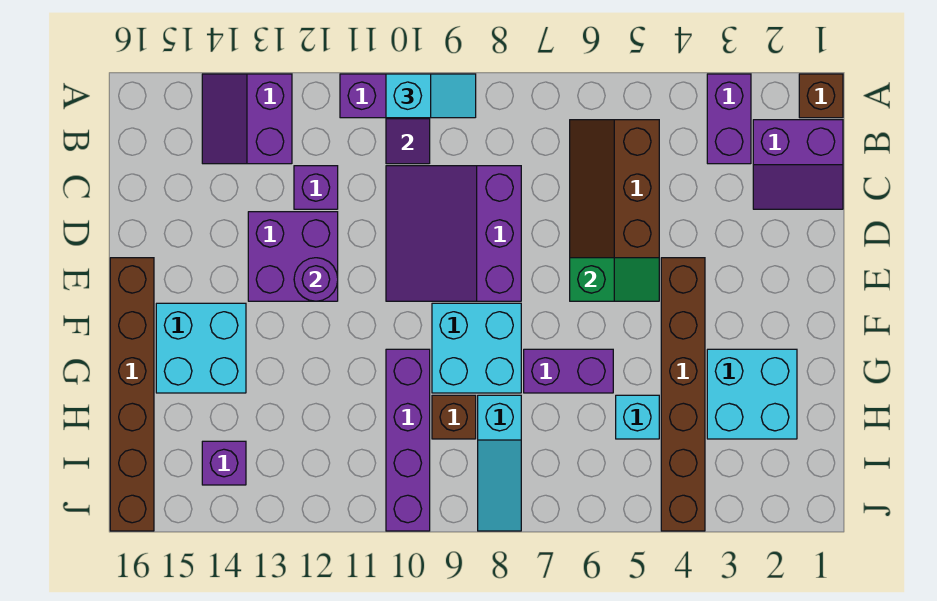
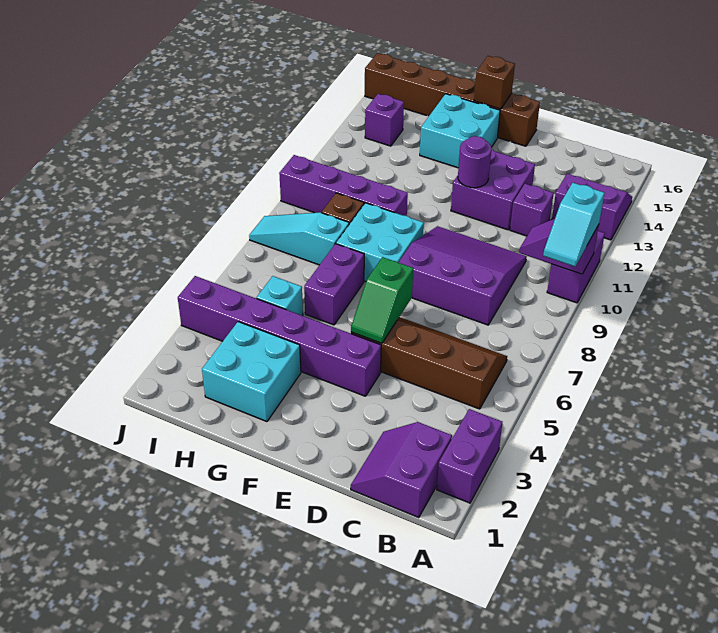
brown 1x1 brick [799,74,843,118] -> brown 1x1 brick moved to [474,56,515,109]
purple 1x2 brick [707,74,751,164] -> purple 1x2 brick turned to [437,409,502,503]
brown 1x6 brick [661,258,705,531] -> purple 1x6 brick [178,276,381,396]

